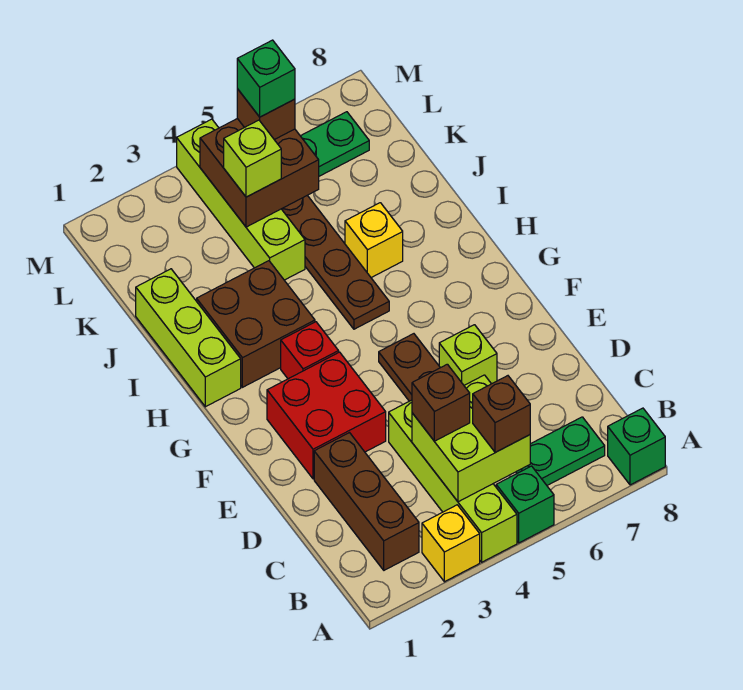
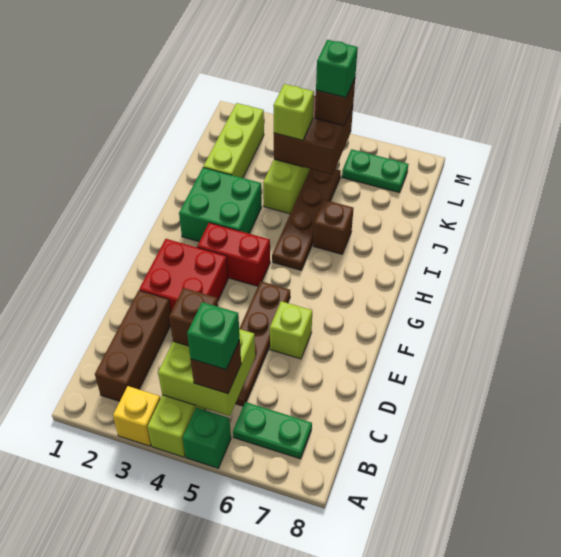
green 1x1 brick [608,408,665,485] -> green 1x1 brick moved to [187,302,240,370]
red 1x1 brick [281,322,339,379] -> red 1x2 brick [197,223,270,286]
lime 1x3 brick [136,269,241,407] -> lime 1x3 brick moved to [203,103,264,178]
brown 2x2 brick [197,261,315,387] -> green 2x2 brick [179,168,262,242]
yellow 1x1 brick [345,203,403,278] -> brown 1x1 brick [313,200,354,254]

